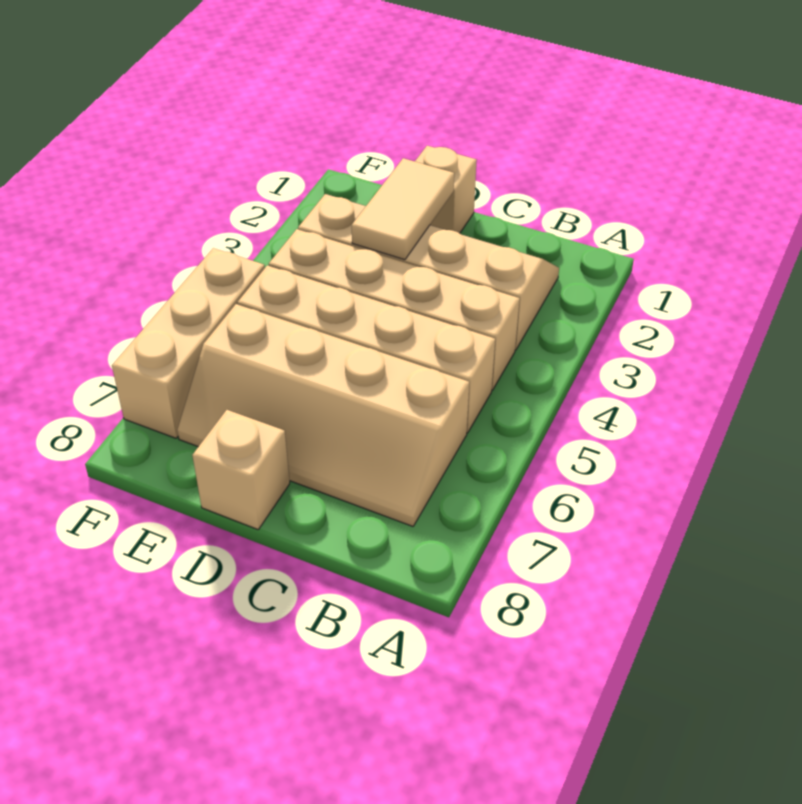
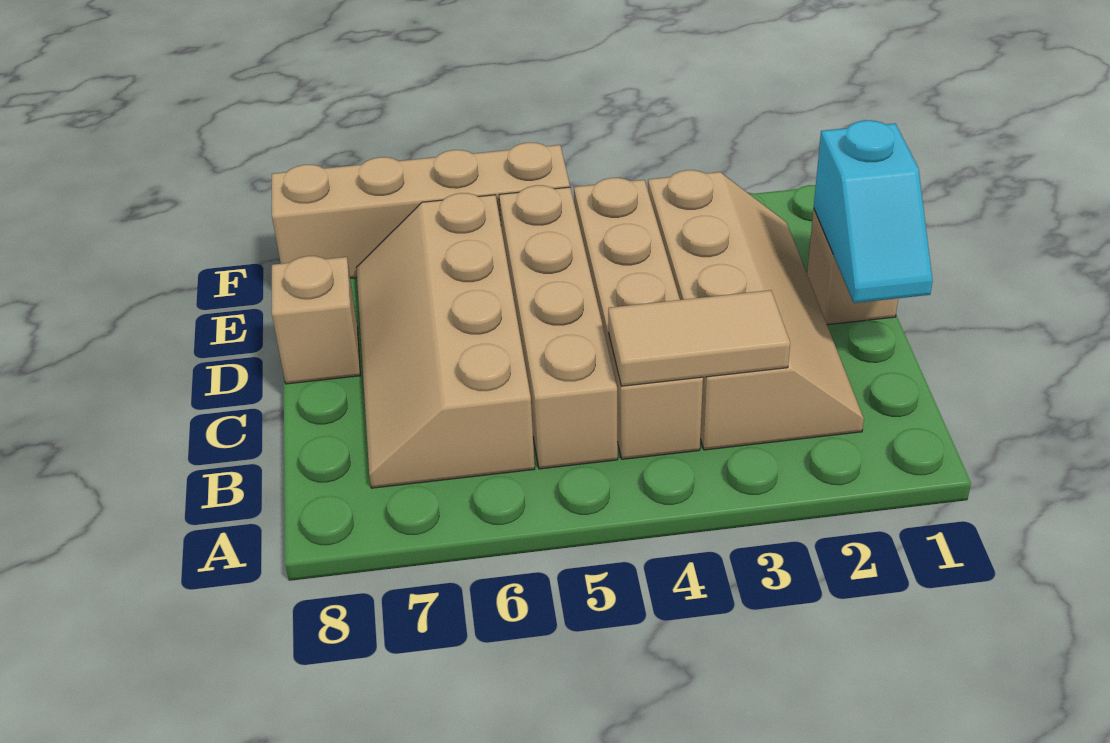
none -> cyan 1x2 slope [814,120,933,303]
tan 1x2 tile [352,158,454,260] -> tan 1x2 tile moved to [608,290,790,386]
tan 1x3 brick [112,248,265,438] -> tan 1x4 brick [272,143,570,278]

